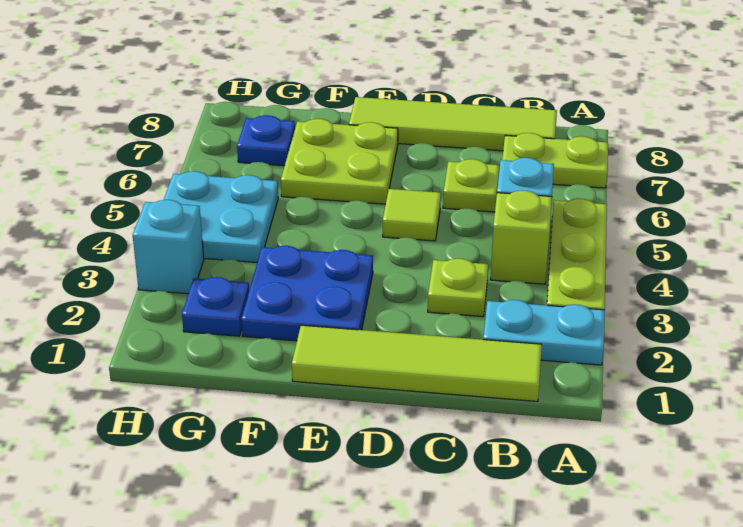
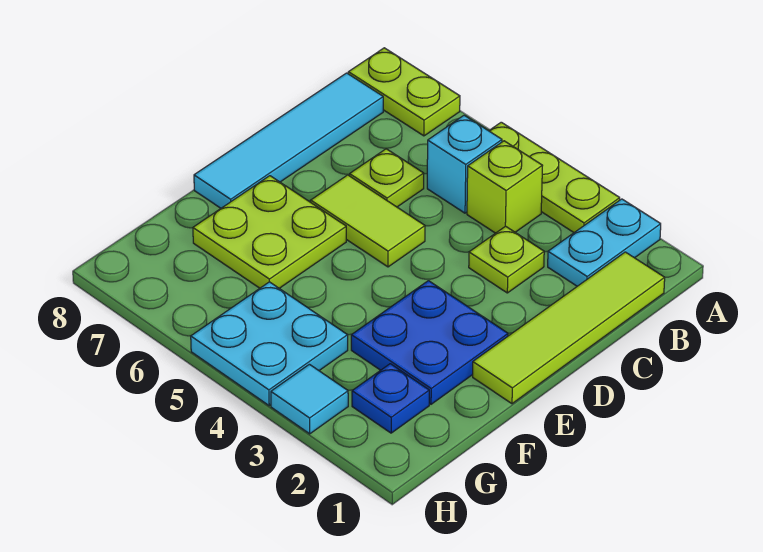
lime 1x2 plate [502,133,608,188] -> lime 1x2 plate turned to [348,48,460,136]
lime 1x4 tile [349,97,557,151] -> cyan 1x4 tile [194,73,383,208]
lime 1x1 tile [383,189,441,241] -> lime 1x2 tile [311,175,425,267]
blue 1x1 plate [237,115,295,166] -> none
cyan 1x1 brick [133,200,204,294] -> cyan 1x1 tile [271,364,348,434]

